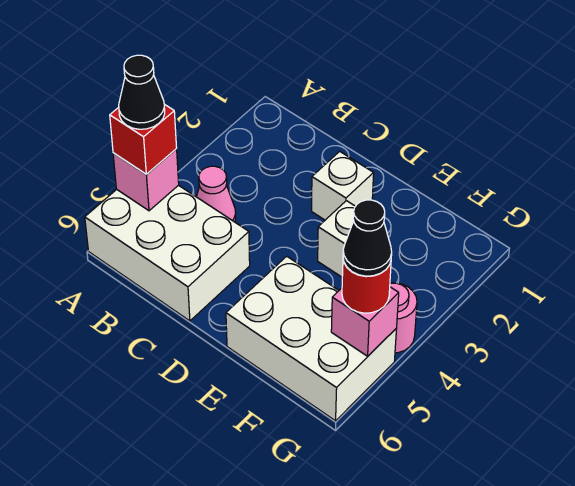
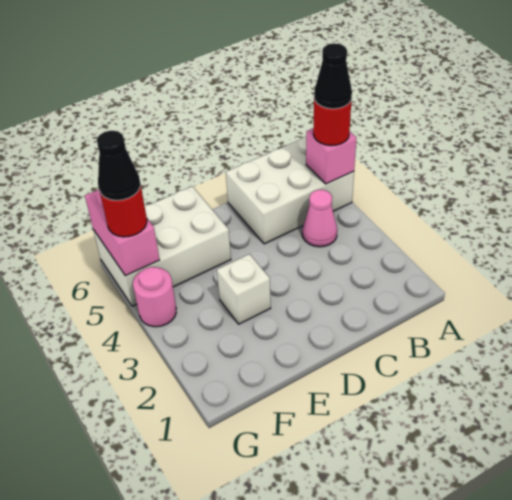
red 1x1 brick [110,104,177,174] -> red 1x1 round brick [313,99,351,146]
white 1x1 brick [312,151,374,220] -> none
pink 1x1 brick [331,287,399,356] -> pink 1x2 brick [85,190,160,276]

